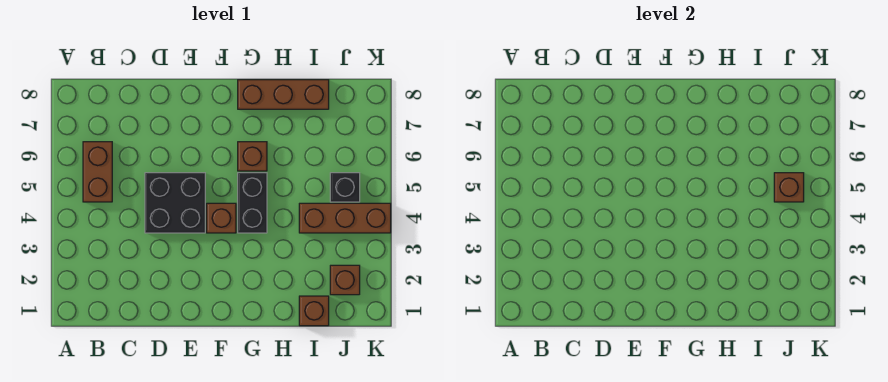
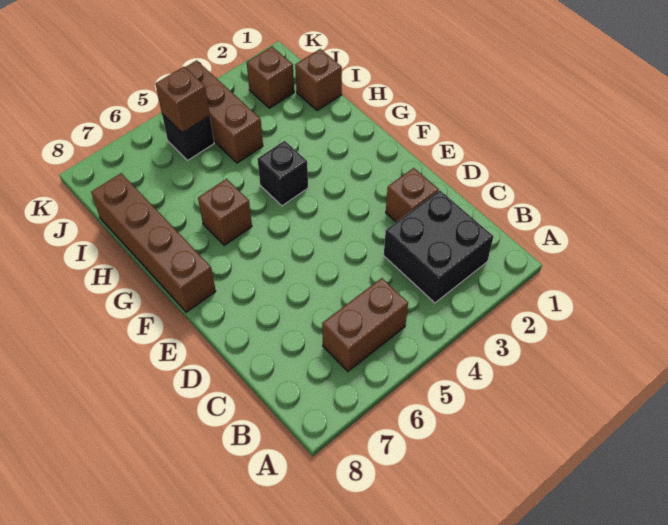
black 2x2 brick [145,173,205,233] -> black 2x2 brick moved to [384,191,493,303]
brown 1x1 brick [207,203,236,233] -> brown 1x1 brick moved to [386,168,439,222]
black 1x2 brick [238,173,267,233] -> black 1x1 brick [258,141,308,206]
brown 1x3 brick [238,80,329,109] -> brown 1x4 brick [91,173,216,312]

